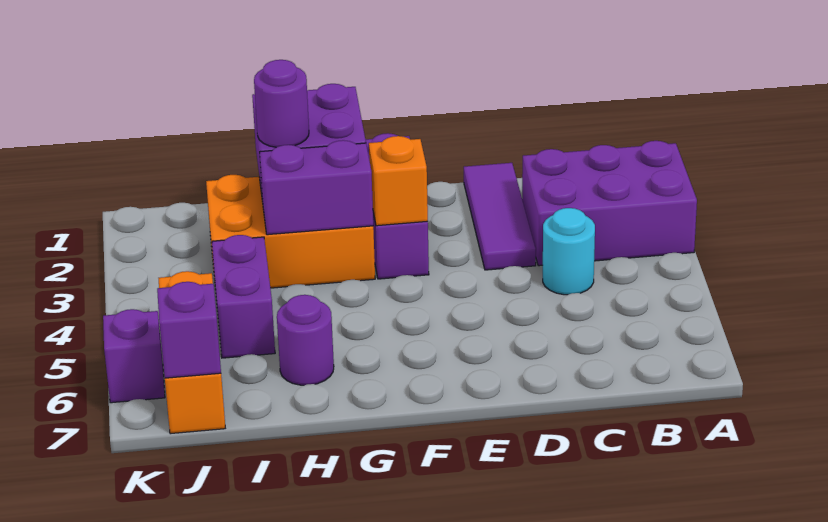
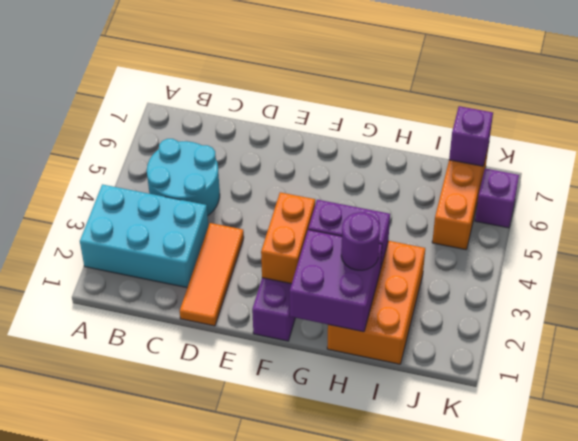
purple 2x3 brick [522,141,697,266] -> cyan 2x3 brick [80,184,208,288]
cyan 1x1 round brick [543,208,595,295] -> cyan 2x2 round brick [147,139,220,216]
purple 1x3 tile [464,163,536,270] -> orange 1x3 tile [180,223,244,326]
orange 1x1 brick [369,136,428,226] -> orange 1x2 brick [261,192,315,284]
orange 2x3 brick [206,175,375,288] -> orange 2x3 brick turned to [327,241,425,364]
purple 1x1 round brick [277,295,334,385] -> none
purple 1x2 brick [212,235,275,358] -> none

